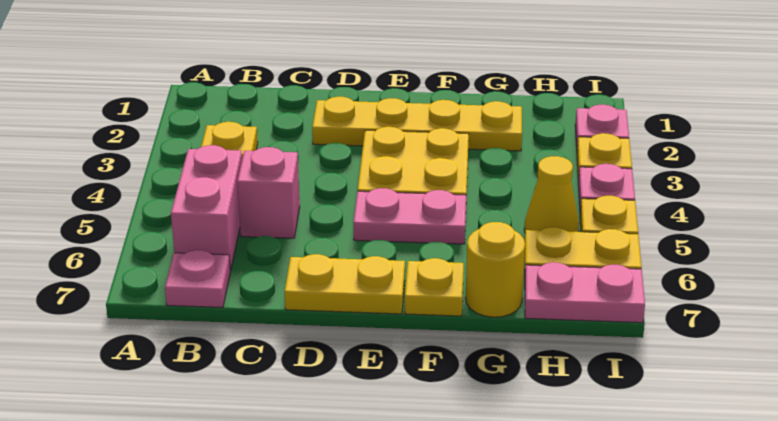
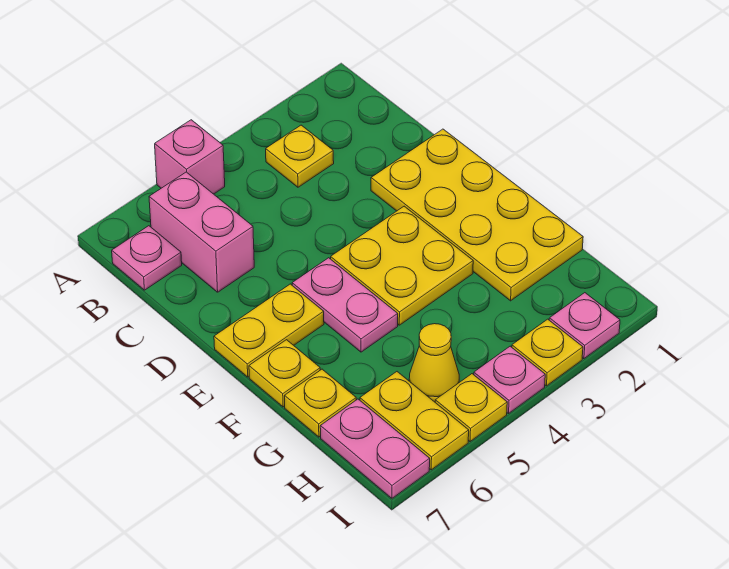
pink 1x2 brick [171,145,242,271] -> pink 1x2 brick turned to [149,172,254,292]
pink 1x1 brick [237,147,300,238] -> pink 1x1 brick moved to [155,120,225,194]
yellow 1x4 plate [312,97,522,151] -> yellow 2x4 plate [371,129,583,301]
yellow 1x2 plate [285,254,405,314] -> yellow 1x2 plate turned to [214,284,324,377]
yellow 1x1 round brick [465,222,525,317] -> yellow 1x1 plate [285,369,356,437]

